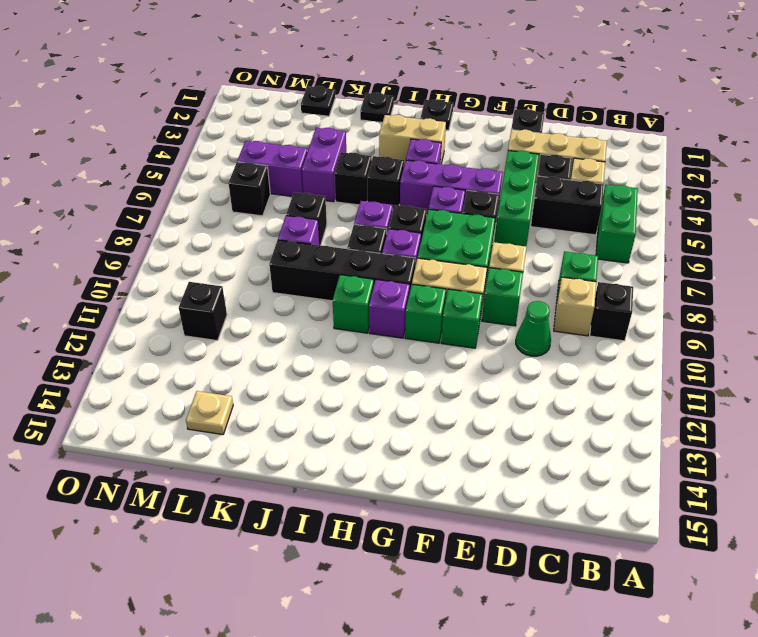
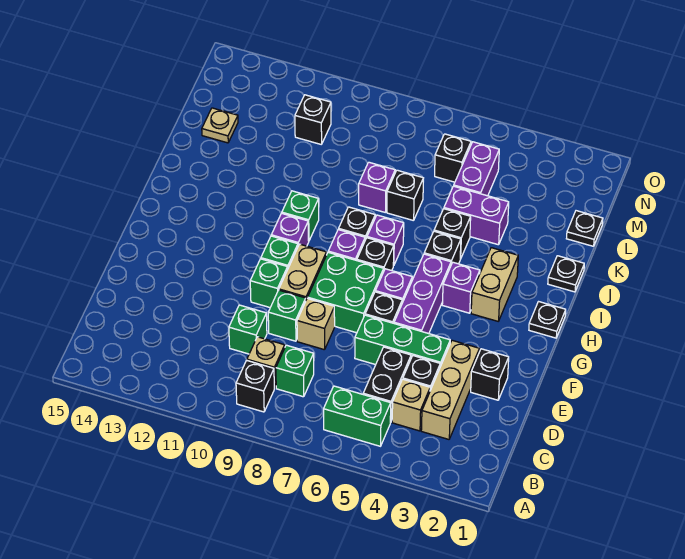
green 1x1 cone [516,301,551,356] -> green 1x1 brick [229,305,267,354]
black 1x4 brick [269,240,416,301] -> none

